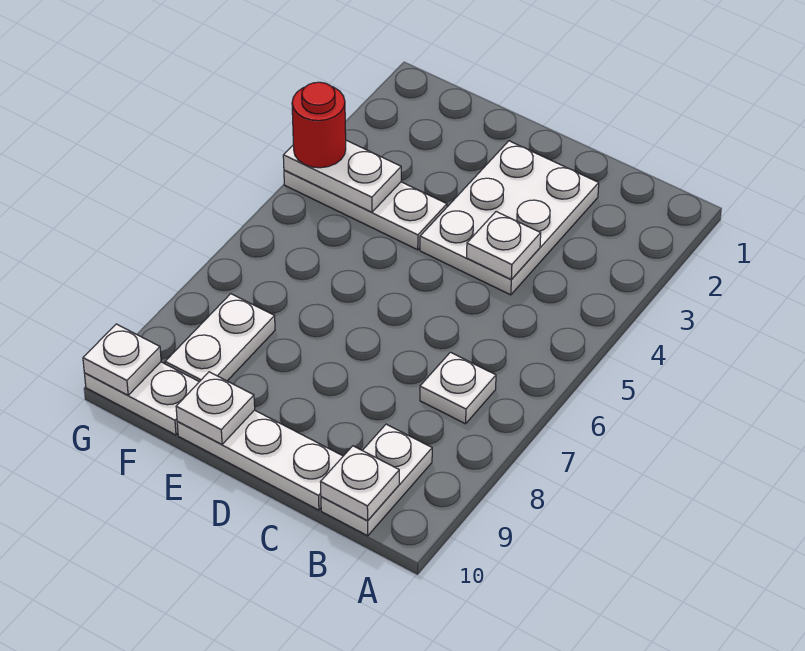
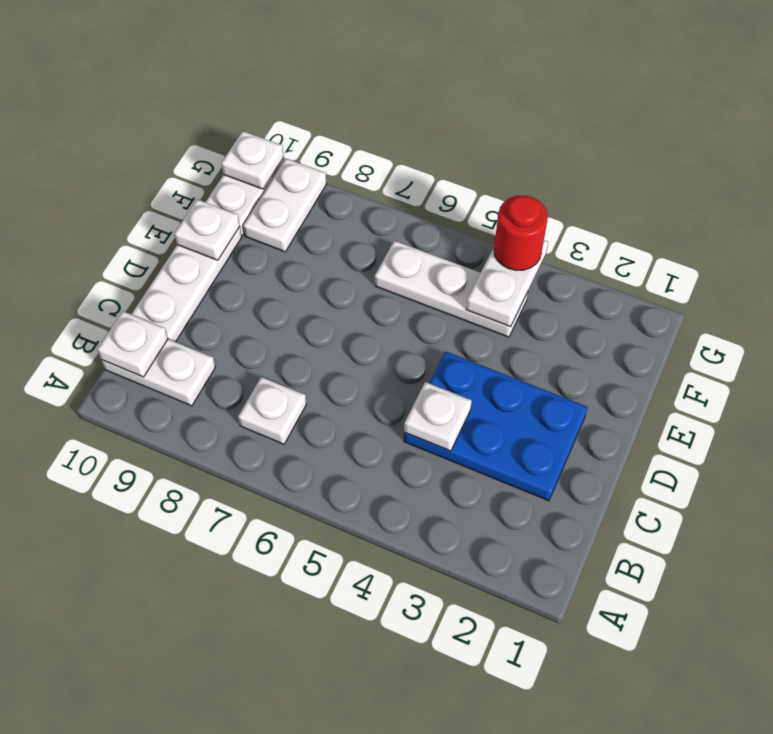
white 2x3 plate [420,141,599,295] -> blue 2x3 plate [404,352,588,501]
white 1x3 plate [284,170,447,250] -> white 1x3 plate turned to [375,241,528,337]
white 1x2 plate [165,294,275,382] -> white 1x2 plate turned to [243,159,327,252]

